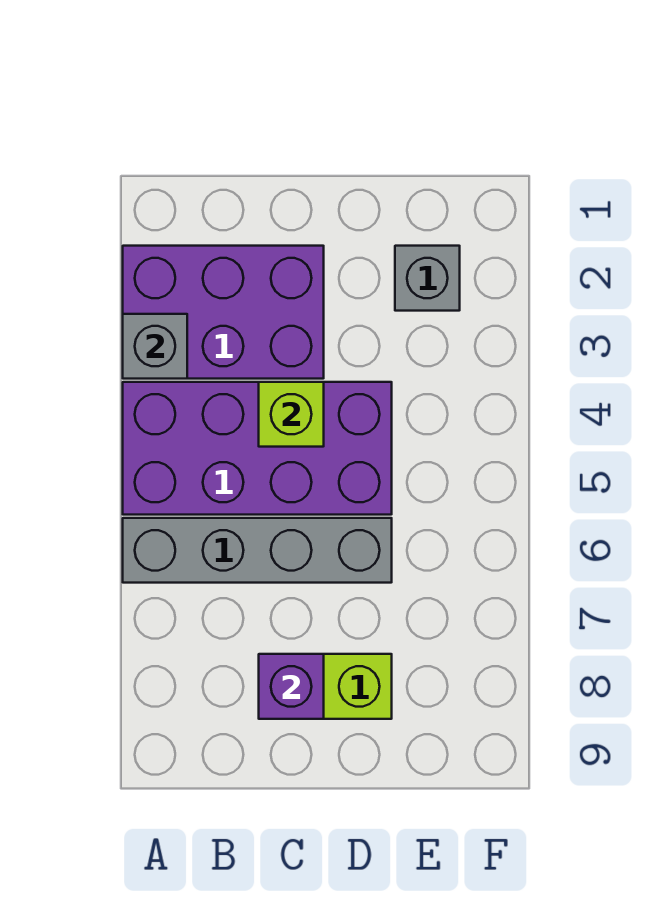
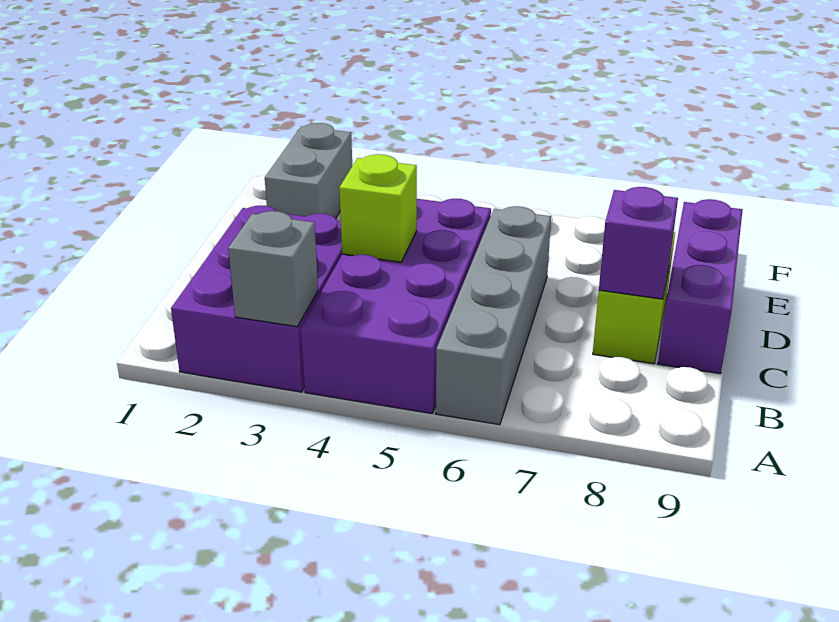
none -> purple 1x3 brick [658,199,743,374]
grey 1x1 brick [395,246,460,311] -> grey 1x2 brick [265,123,352,218]

